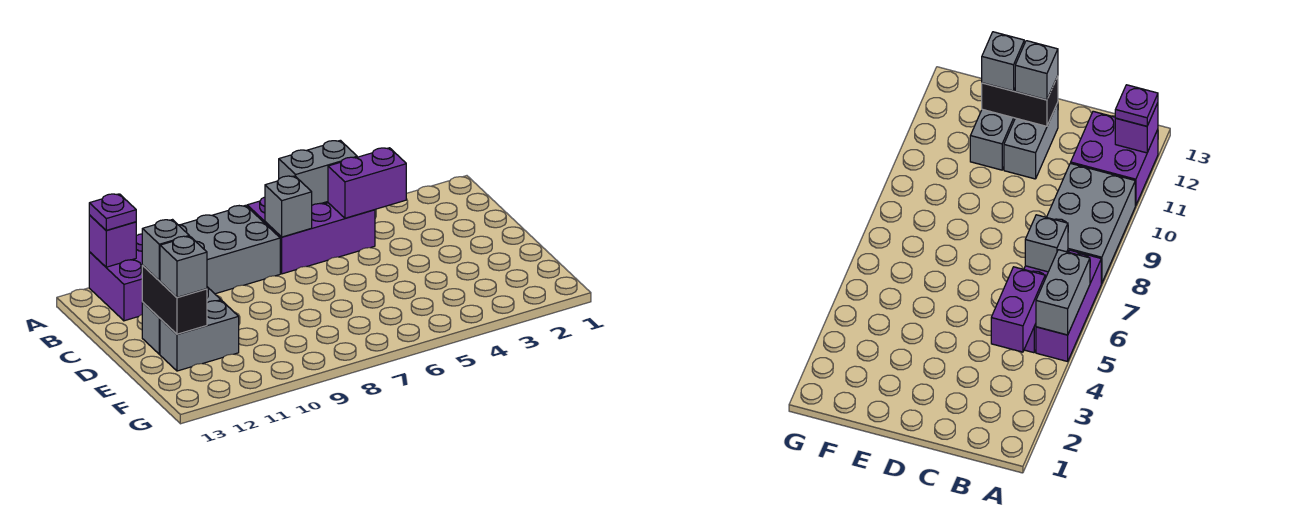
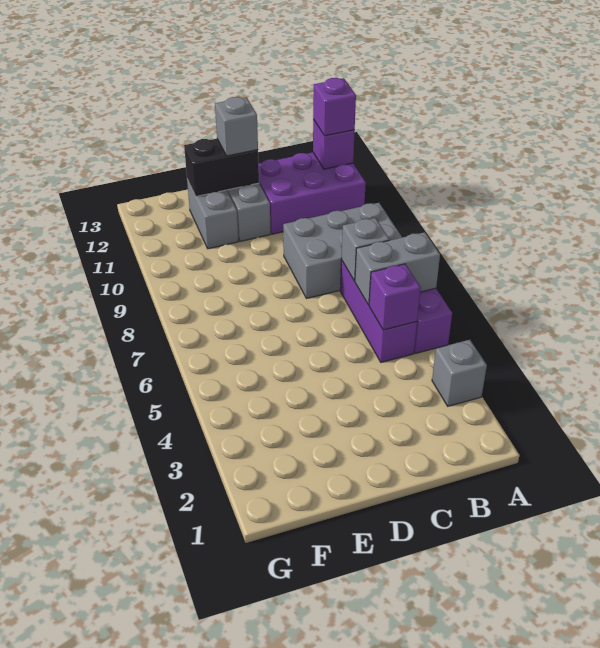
grey 1x2 brick [279,140,357,205] -> grey 1x2 brick turned to [355,232,440,305]
grey 2x3 brick [179,205,280,294] -> grey 2x3 brick turned to [283,203,402,299]
purple 2x2 brick [89,234,143,321] -> purple 2x3 brick [259,152,366,234]
purple 1x1 plate [89,194,136,230] -> purple 1x1 brick [313,78,356,136]
purple 1x2 brick [328,148,406,218] -> purple 1x1 brick [369,264,421,330]
grey 1x1 brick [160,236,207,297] -> grey 1x1 brick moved to [432,340,487,406]

